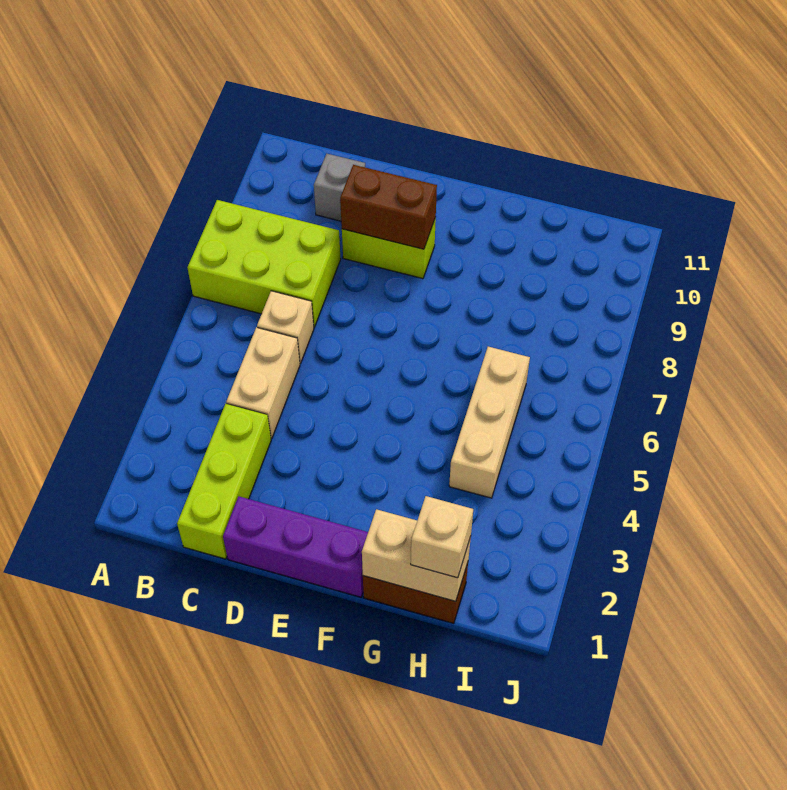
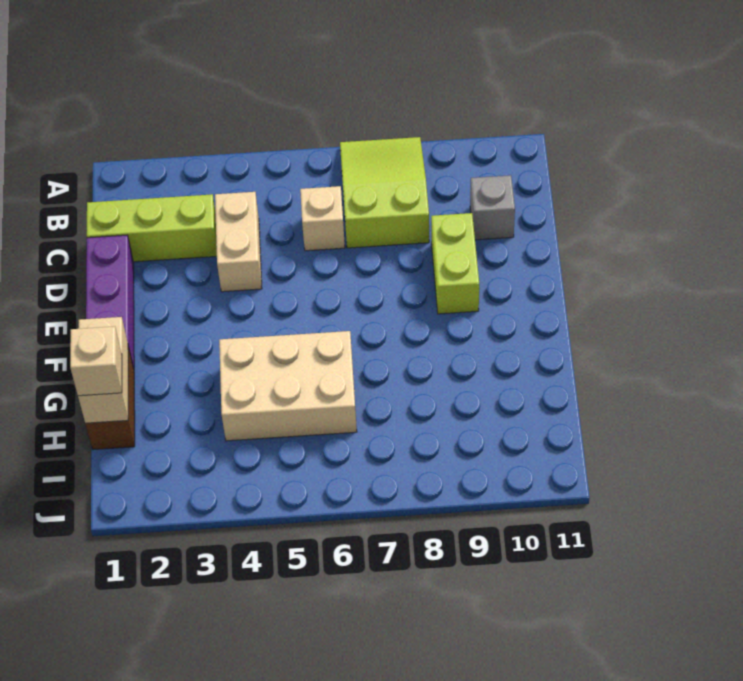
lime 2x3 brick [187,200,341,327] -> lime 2x3 slope [340,137,429,248]
tan 1x2 brick [226,327,300,439] -> tan 1x2 brick turned to [215,192,262,292]
brown 1x2 brick [340,165,437,249] -> none
tan 1x3 brick [449,347,530,498] -> tan 2x3 brick [219,331,357,441]

